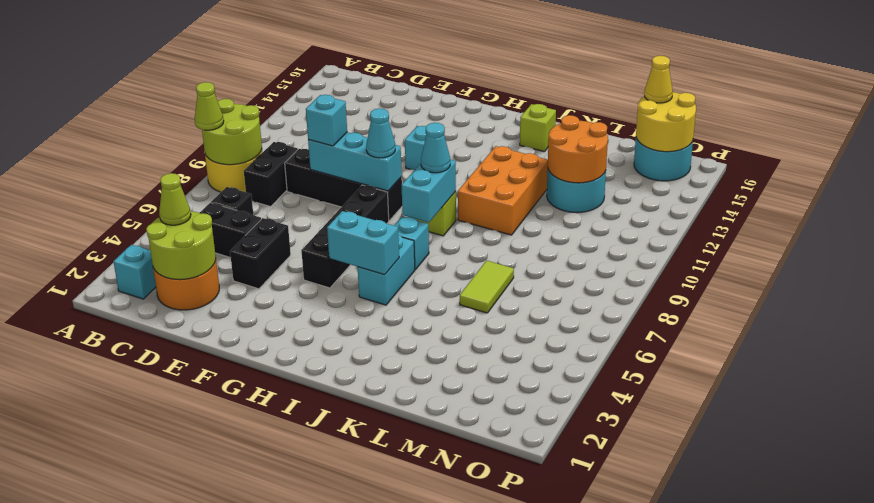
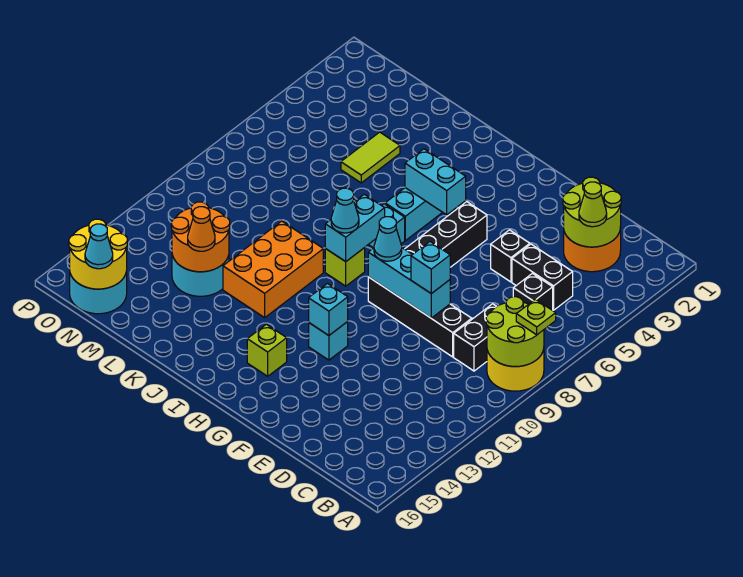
lime 1x1 cone [195,82,224,130] -> lime 1x1 plate [516,299,556,335]
cyan 1x1 brick [114,245,156,299] -> cyan 1x1 brick moved to [309,284,348,336]
black 1x2 brick [230,218,291,289] -> black 1x1 brick [491,230,530,282]
lime 1x1 brick [520,104,556,152] -> lime 1x1 brick moved to [247,324,287,376]
lime 1x2 tile [460,261,514,313] -> lime 1x2 tile moved to [341,132,400,183]
none -> orange 1x1 cone [188,207,215,251]
yellow 1x1 cone [644,56,673,103] -> cyan 1x1 cone [85,224,113,269]

